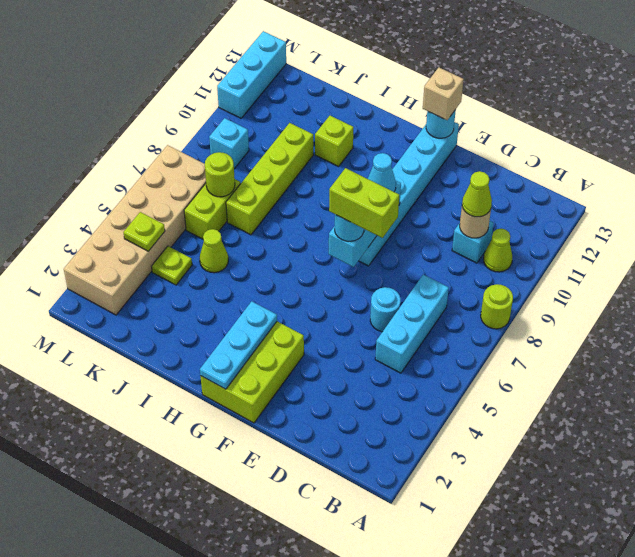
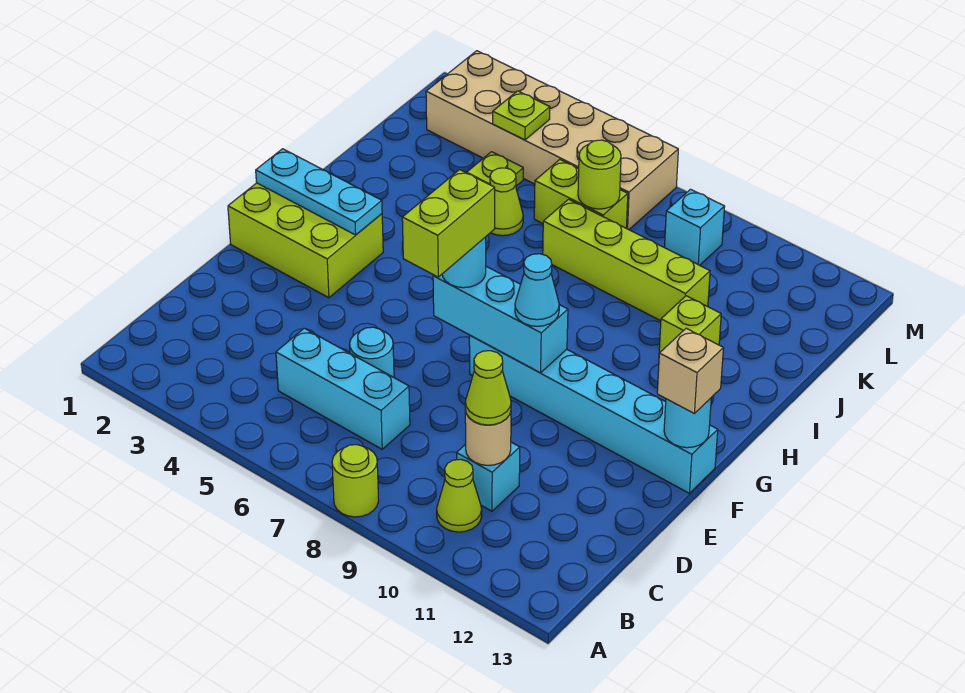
cyan 1x3 brick [217,31,286,118] -> none

